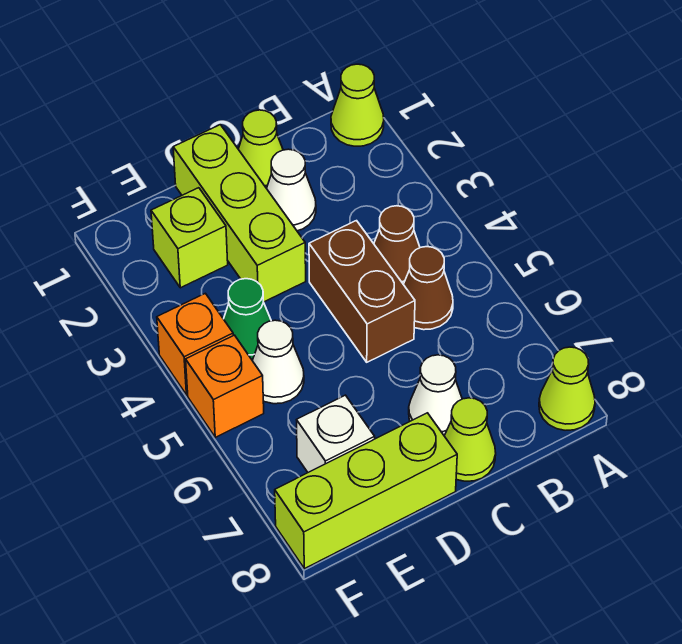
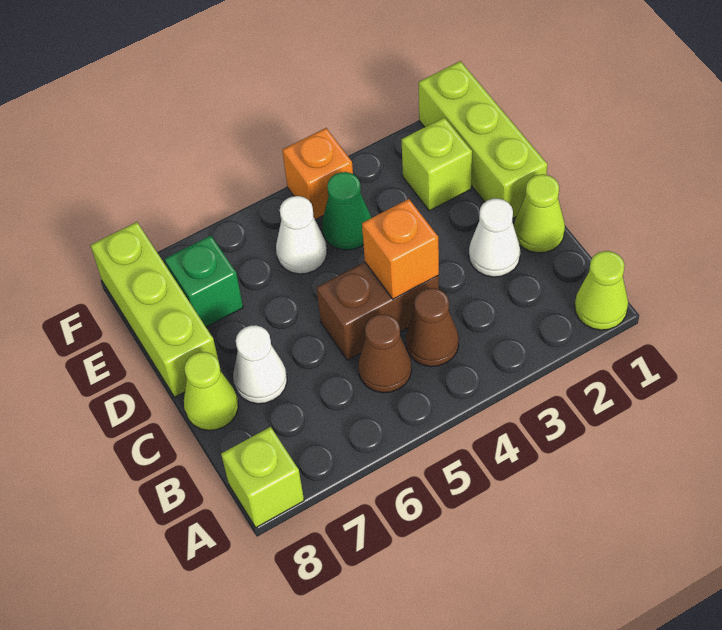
lime 1x1 cone [539,347,595,430] -> lime 1x1 brick [221,427,304,528]
lime 1x3 brick [173,125,306,302] -> lime 1x3 brick turned to [419,61,547,218]
white 1x1 brick [297,395,375,472] -> green 1x1 brick [165,236,243,327]
orange 1x1 brick [186,335,264,437] -> orange 1x1 brick moved to [362,199,439,299]

